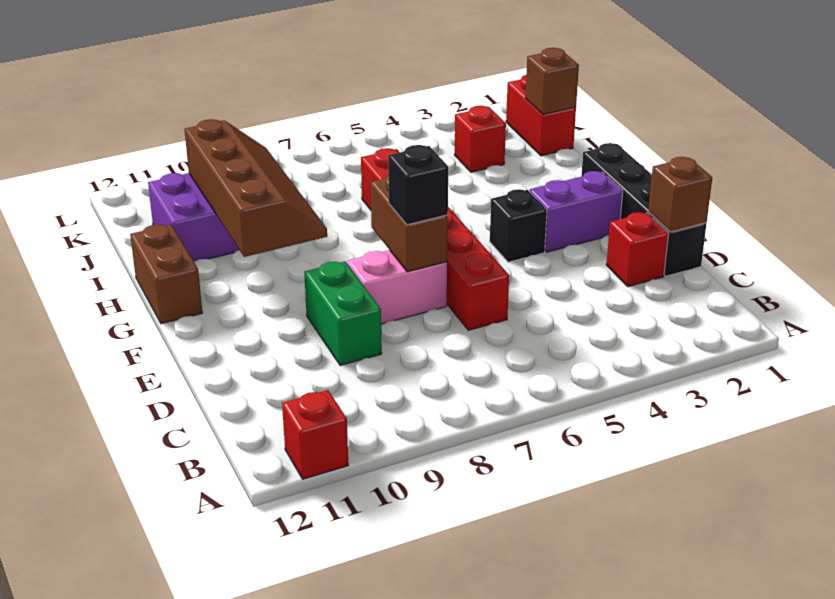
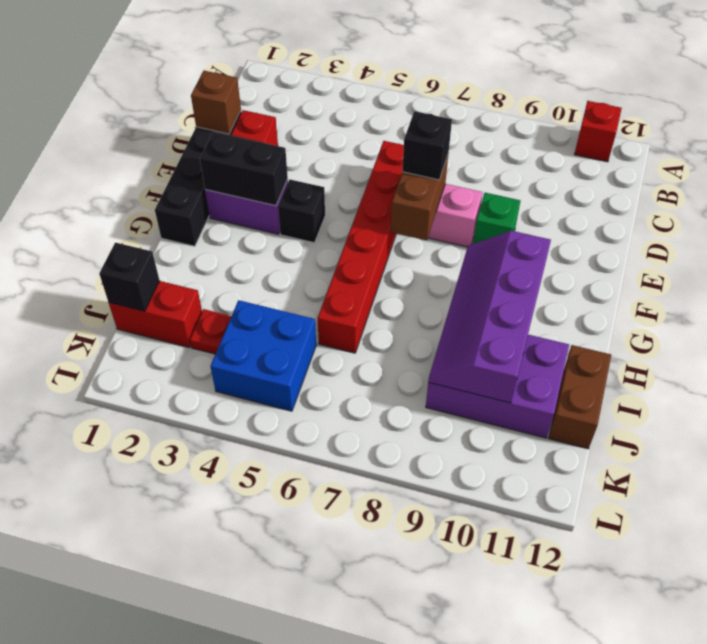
green 1x2 brick [304,261,382,366] -> green 1x1 brick [473,193,520,244]
none -> black 1x2 brick [200,132,288,206]
brown 2x4 slope [185,119,327,257] -> purple 2x4 slope [428,231,551,403]
brown 1x2 brick [130,224,202,324] -> brown 1x2 brick moved to [549,345,611,449]
red 1x2 brick [506,75,576,156] -> red 1x2 brick turned to [109,281,202,348]
brown 1x1 brick [525,48,579,114] -> black 1x1 brick [99,243,160,311]
red 1x1 brick [455,106,506,172] -> red 1x1 plate [190,309,231,354]
none -> blue 2x2 brick [211,300,316,411]

